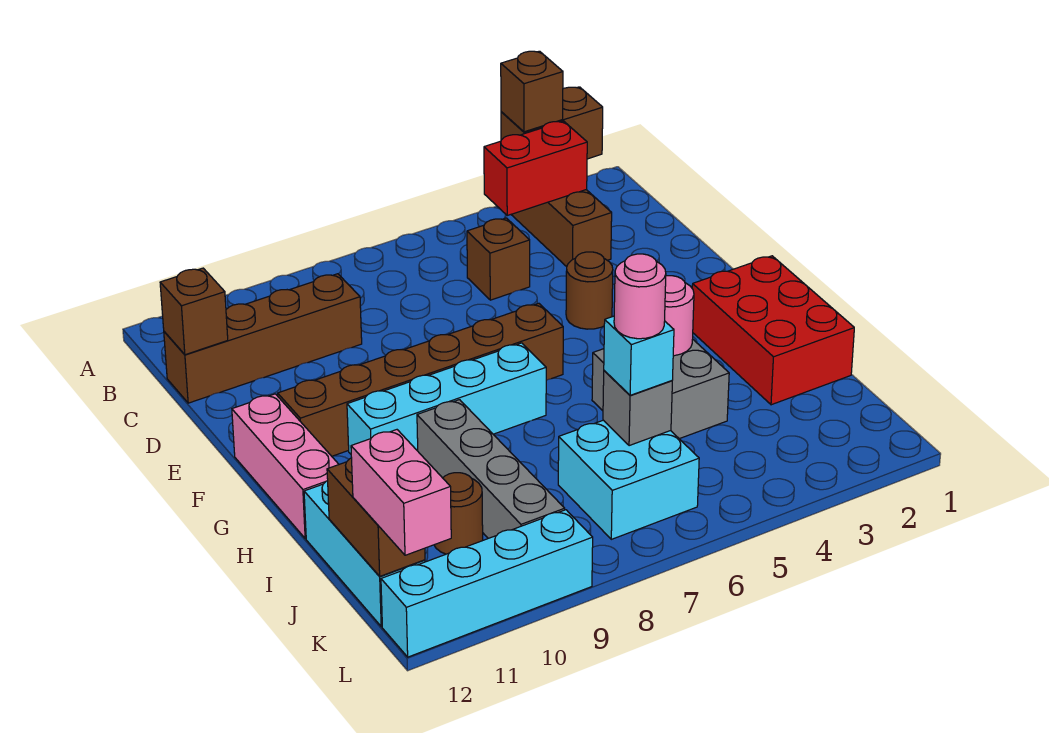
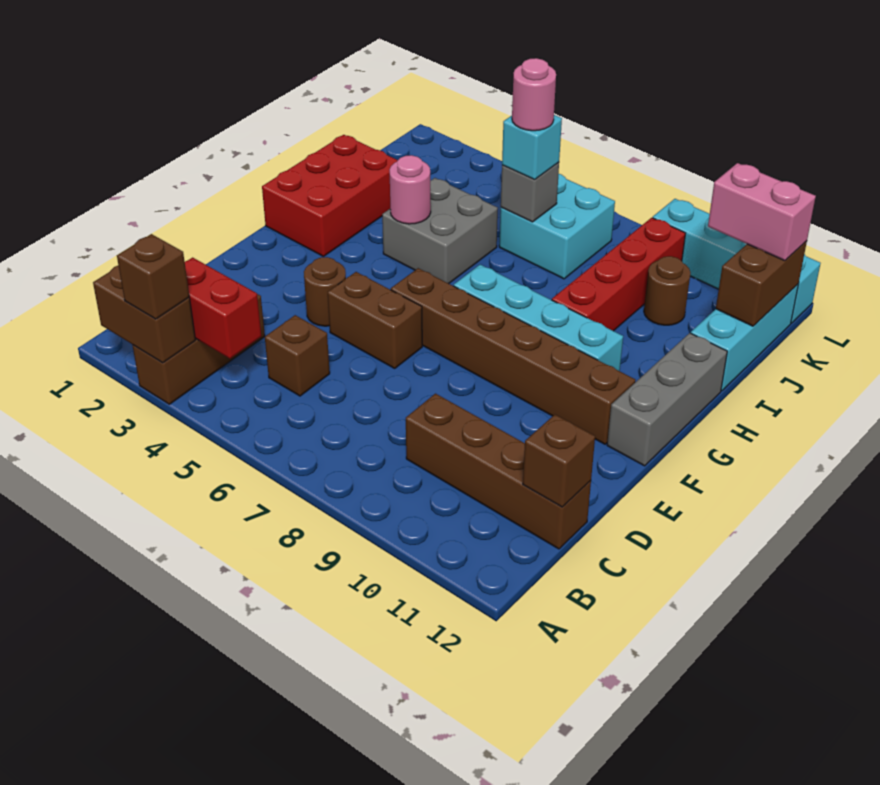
none -> brown 1x2 brick [328,272,422,368]
pink 1x3 brick [232,394,339,539] -> grey 1x3 brick [607,333,727,466]
grey 1x4 brick [417,400,565,538] -> red 1x4 brick [552,218,686,331]
pink 1x2 brick [351,430,451,555] -> pink 1x2 brick turned to [708,163,816,261]

